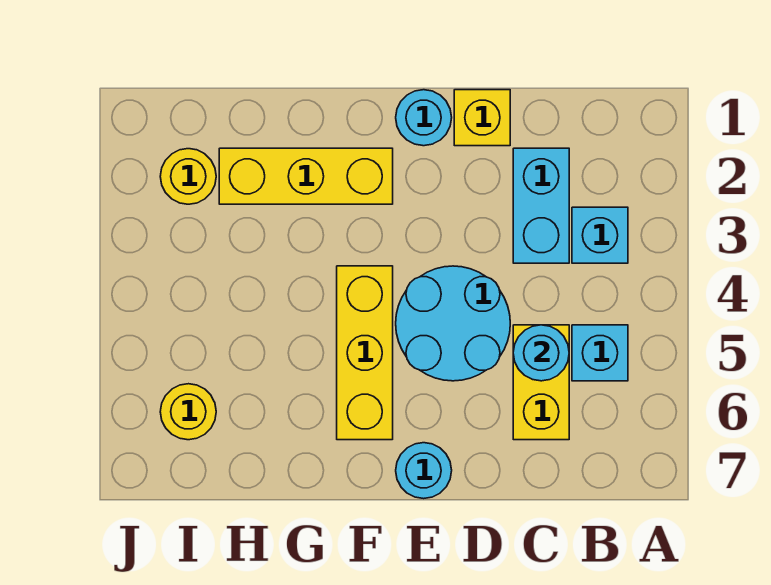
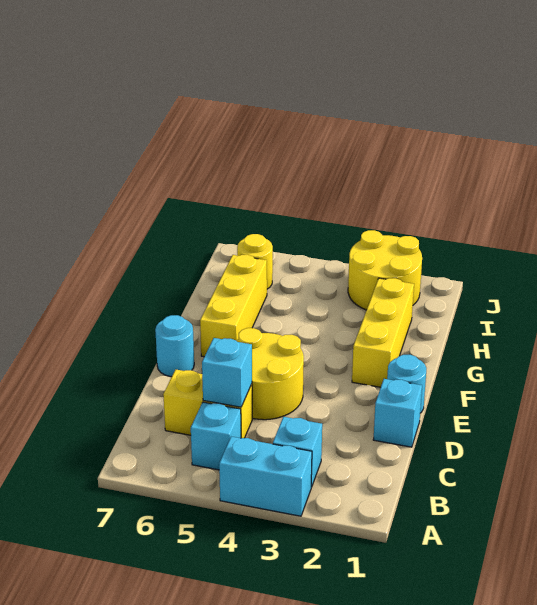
cyan 1x2 brick [513,148,569,263] -> cyan 1x2 brick moved to [219,437,312,516]
cyan 1x1 round brick [513,325,569,381] -> cyan 1x1 brick [202,338,252,407]
yellow 1x1 brick [454,90,510,146] -> cyan 1x1 brick [373,379,422,447]
cyan 2x2 round brick [396,266,510,381] -> yellow 2x2 round brick [236,328,304,420]
yellow 1x3 brick [337,266,393,440] -> yellow 1x3 brick turned to [200,255,267,357]
yellow 1x1 round brick [160,149,216,204] -> yellow 2x2 round brick [348,230,422,310]

